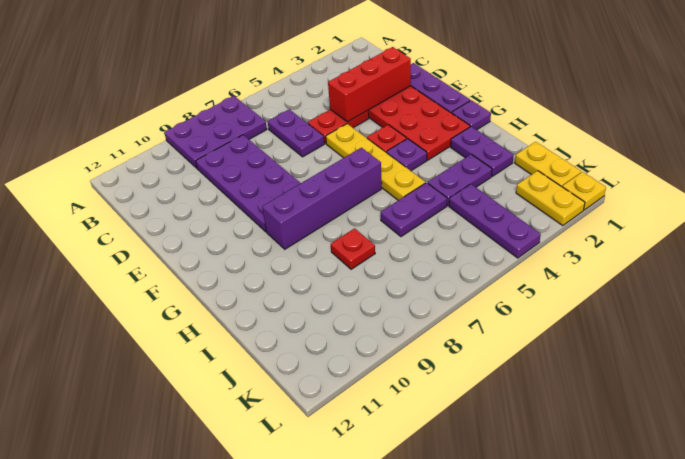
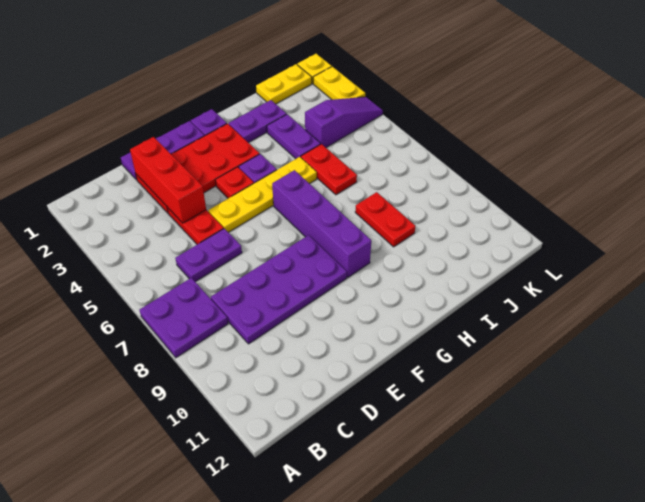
purple 2x3 plate [164,96,267,168] -> purple 2x2 plate [140,278,228,358]
purple 1x2 plate [380,183,447,237] -> red 1x2 plate [301,144,357,195]
red 1x1 plate [331,228,375,269] -> red 1x2 plate [355,192,415,247]
purple 1x3 plate [449,184,541,258] -> purple 1x3 slope [305,97,383,147]
yellow 1x2 plate [516,171,585,226] -> yellow 1x2 plate turned to [313,67,365,100]

